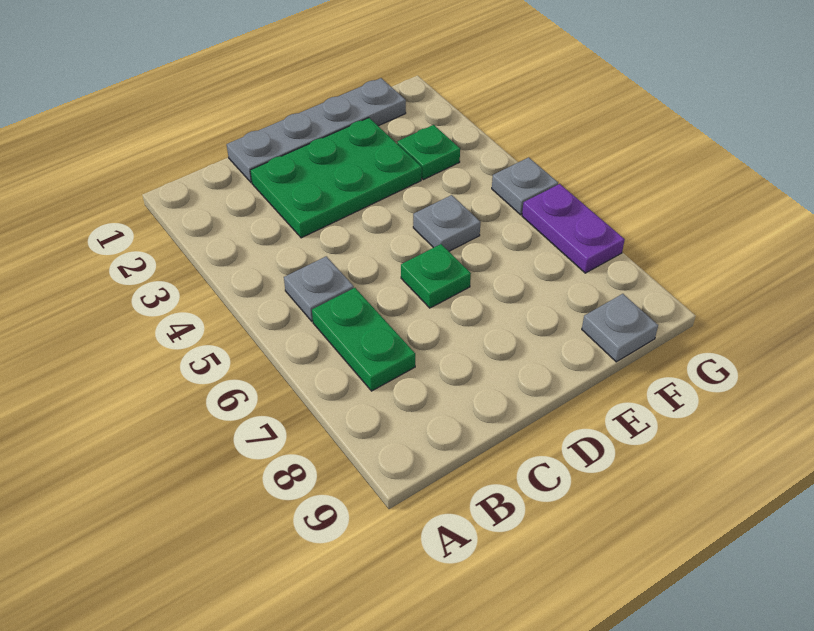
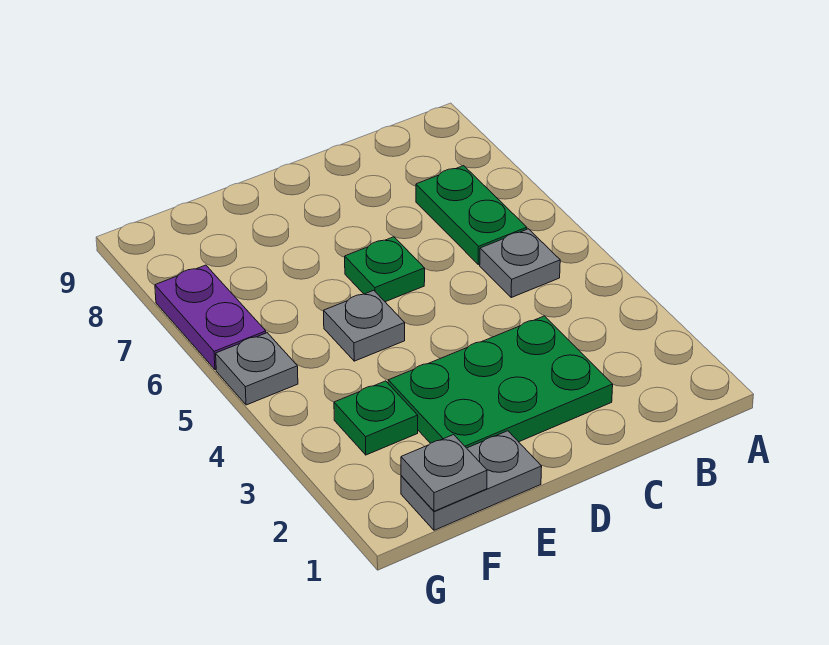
grey 1x4 plate [227,78,406,182] -> grey 1x2 plate [401,431,542,530]
grey 1x1 plate [582,294,658,362] -> grey 1x1 plate moved to [401,435,487,511]

